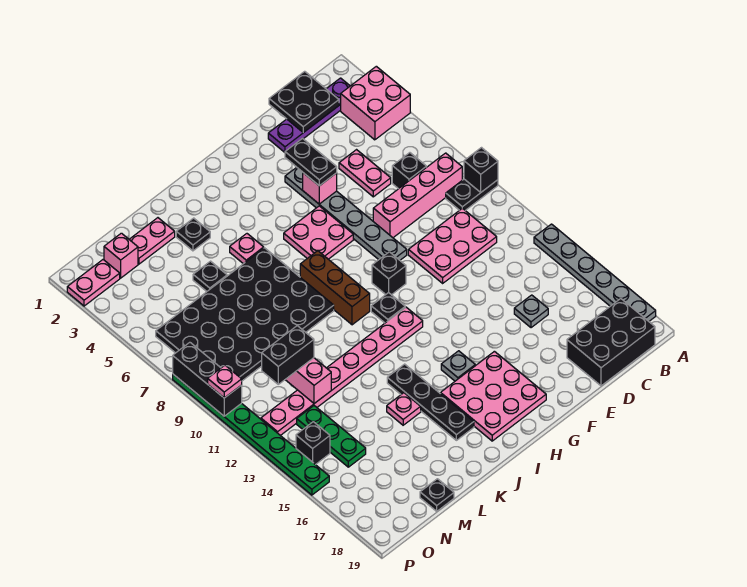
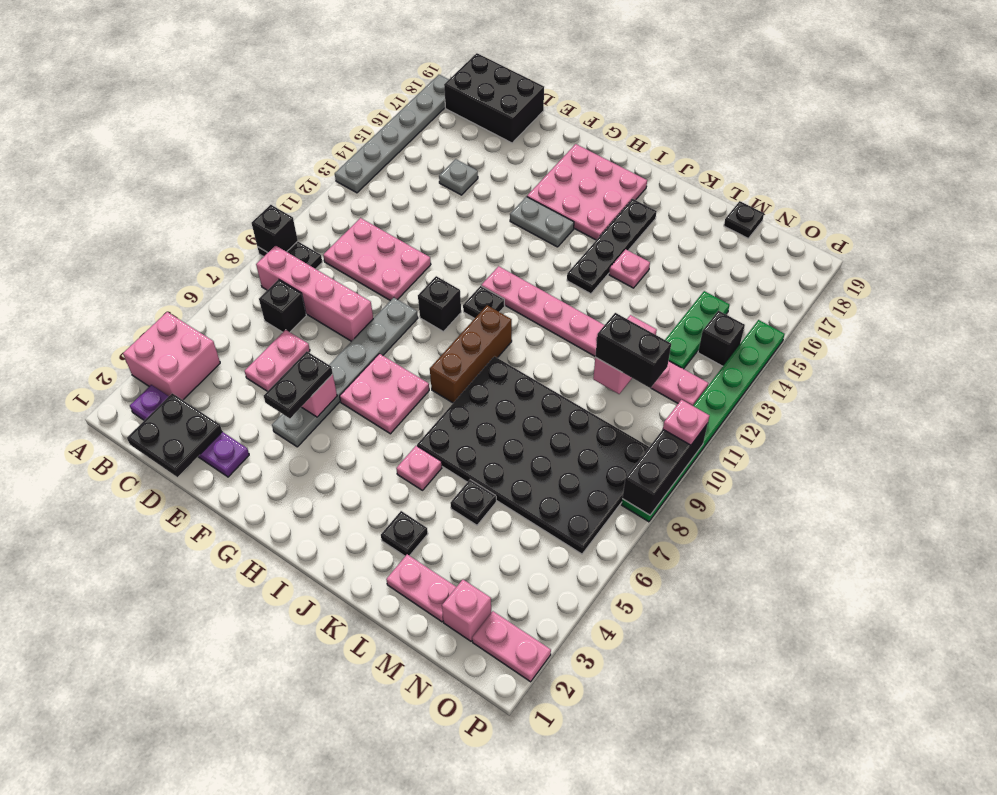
grey 1x1 plate [441,351,475,381] -> grey 1x2 plate [510,197,574,247]

